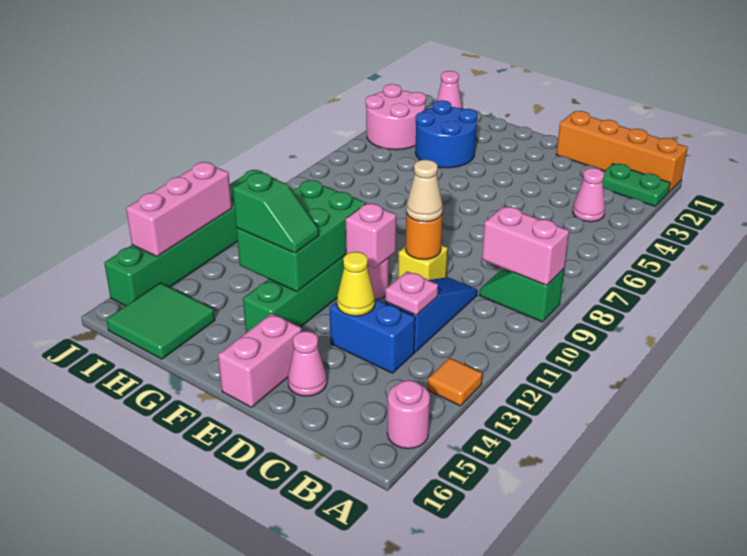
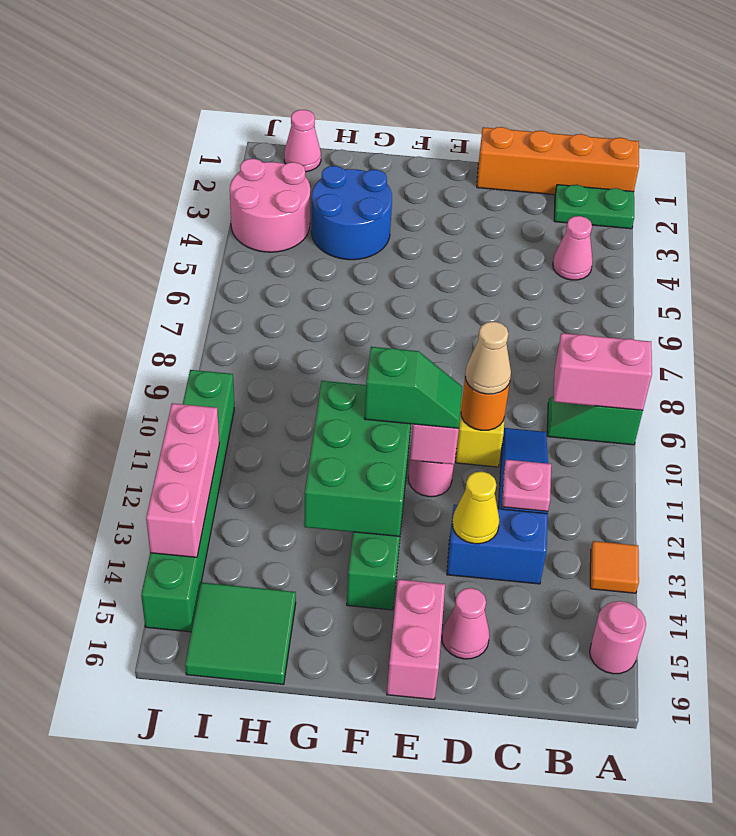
green 1x2 slope [233,172,319,253] -> green 1x2 slope moved to [364,347,462,428]

